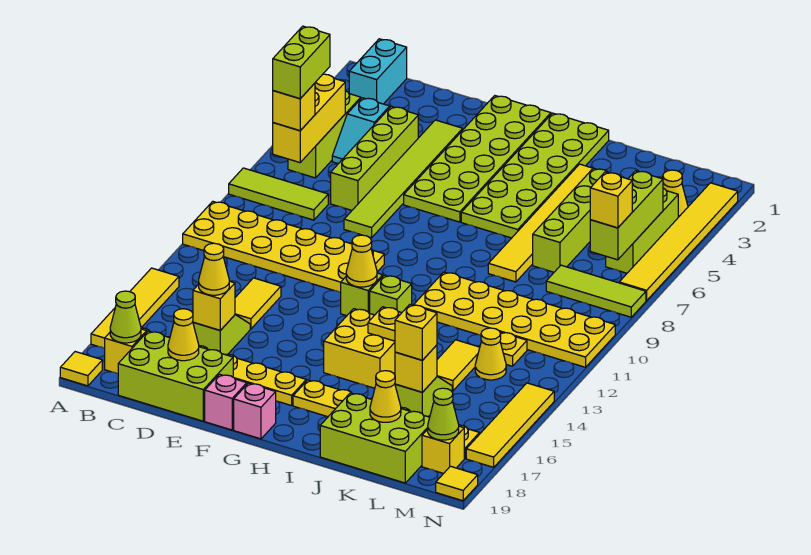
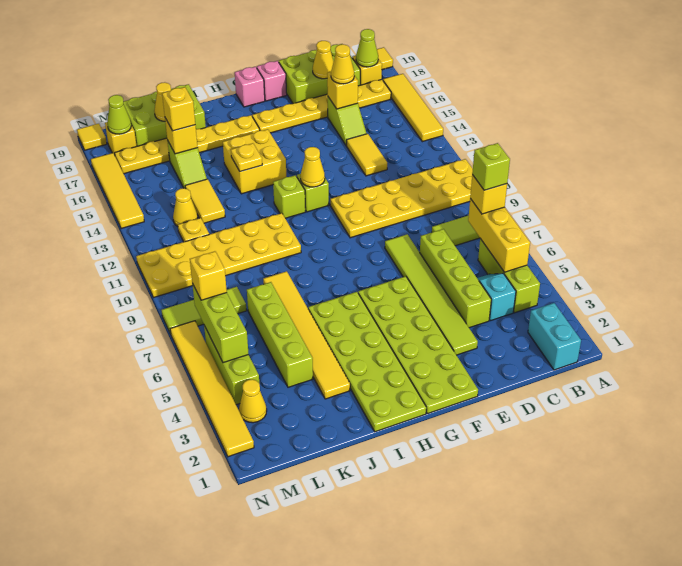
lime 1x2 brick [273,26,330,99] -> lime 1x1 brick [472,143,510,190]

